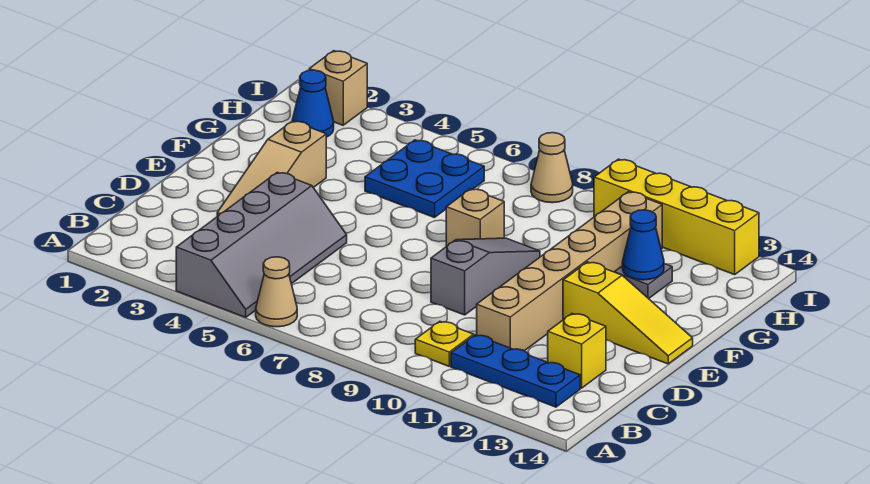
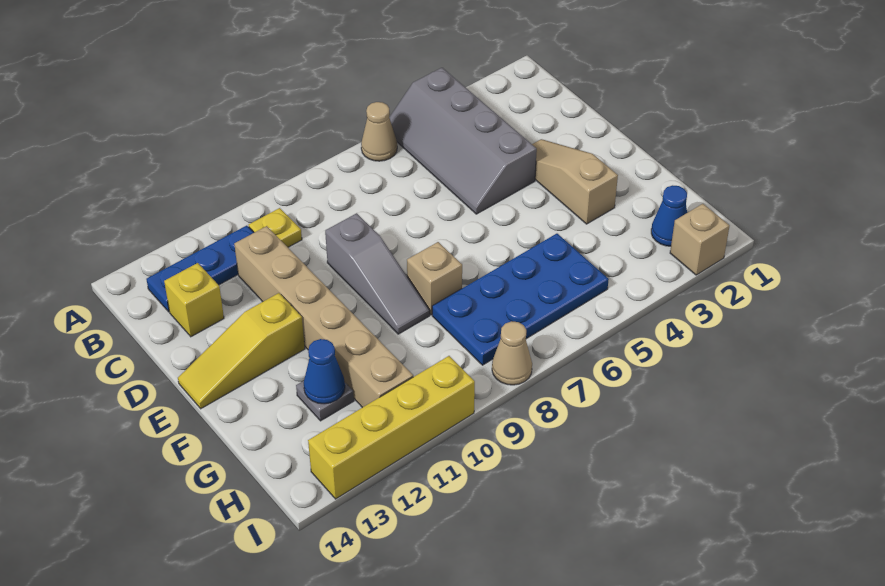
blue 2x2 plate [365,140,484,218] -> blue 2x4 plate [432,234,609,365]

